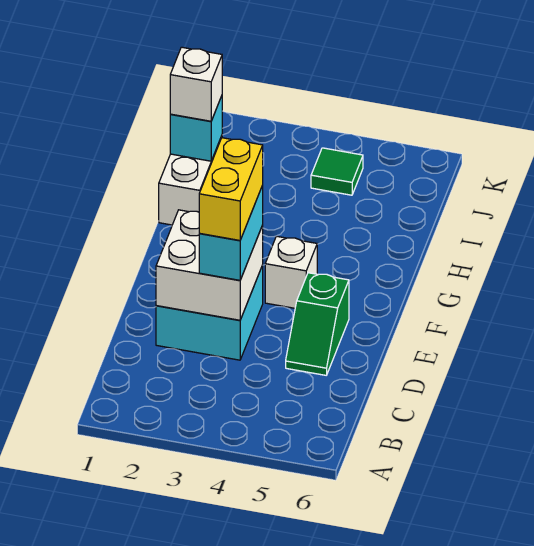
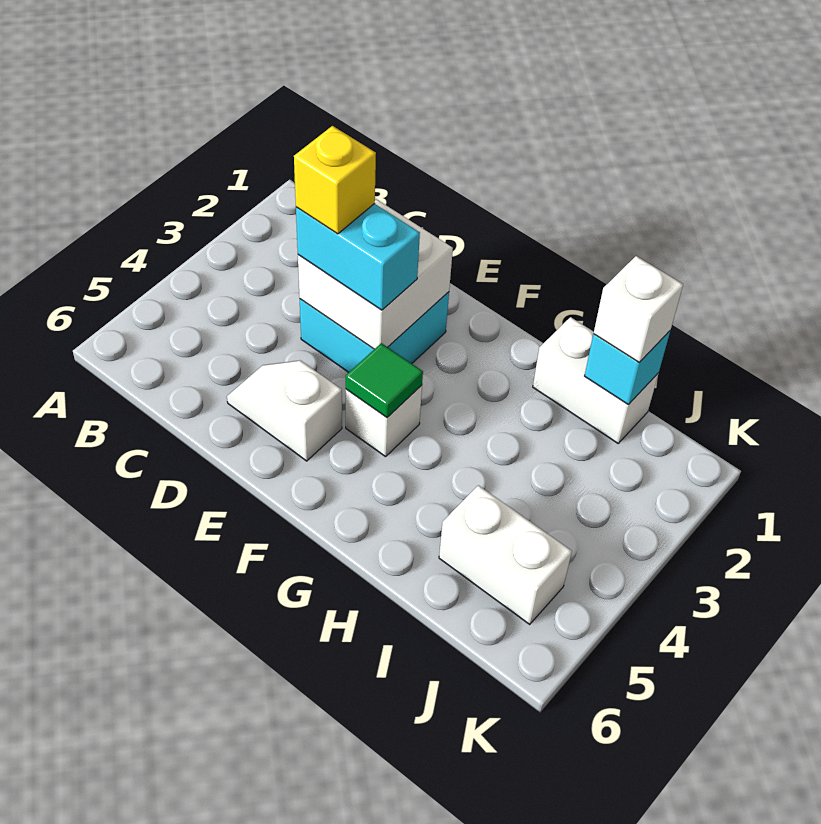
yellow 1x2 brick [199,138,263,240] -> yellow 1x1 brick [294,126,376,234]
green 1x2 slope [286,273,349,375] -> white 1x2 slope [227,360,342,461]
none -> white 1x2 brick [439,485,572,624]
green 1x1 tile [311,148,363,195] -> green 1x1 tile moved to [346,343,423,417]

